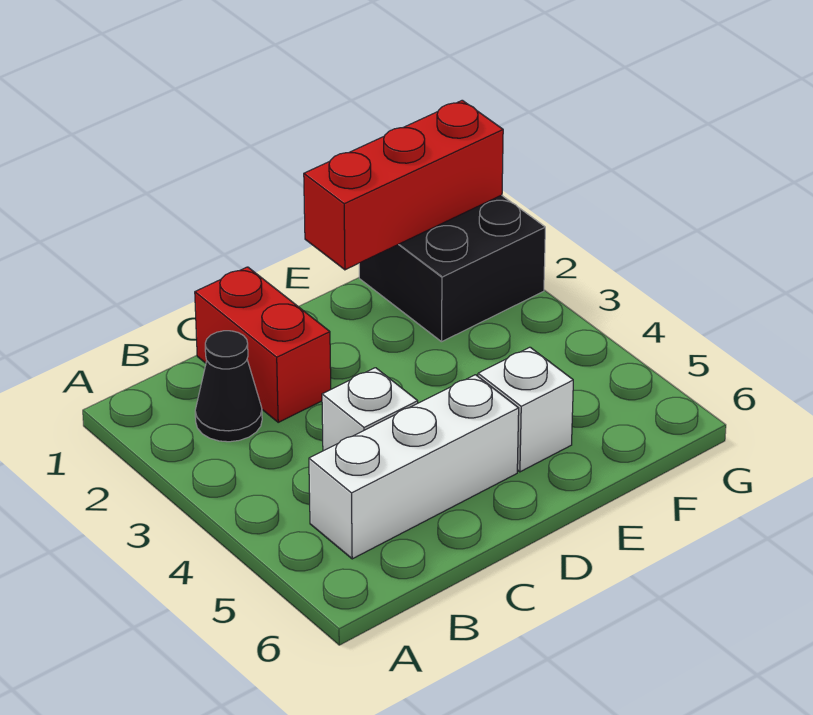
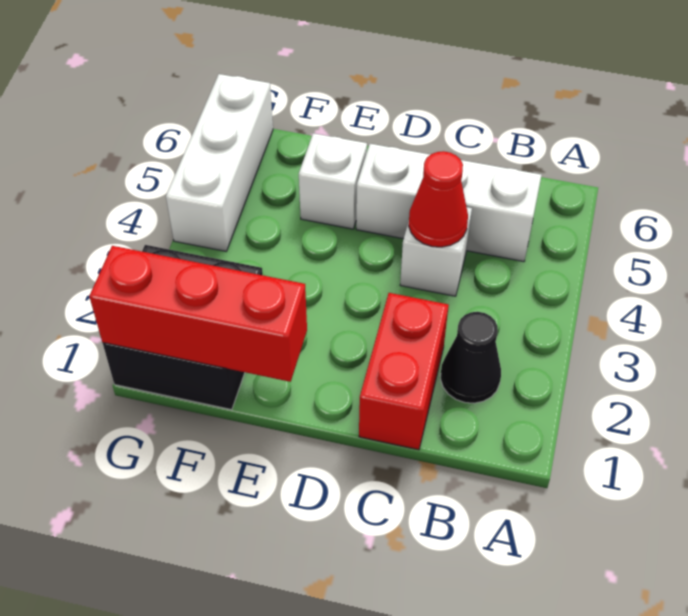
none -> red 1x1 cone [409,151,468,247]
none -> white 1x3 brick [166,74,273,251]

